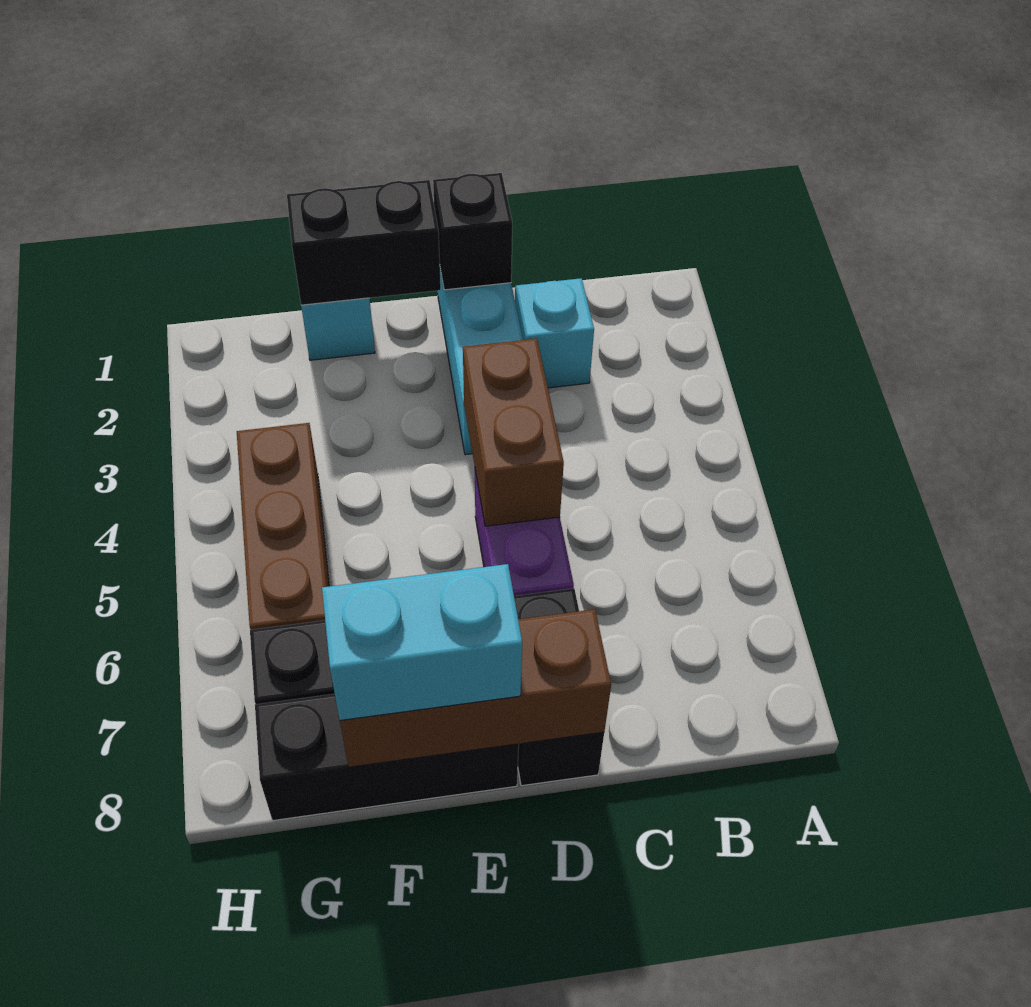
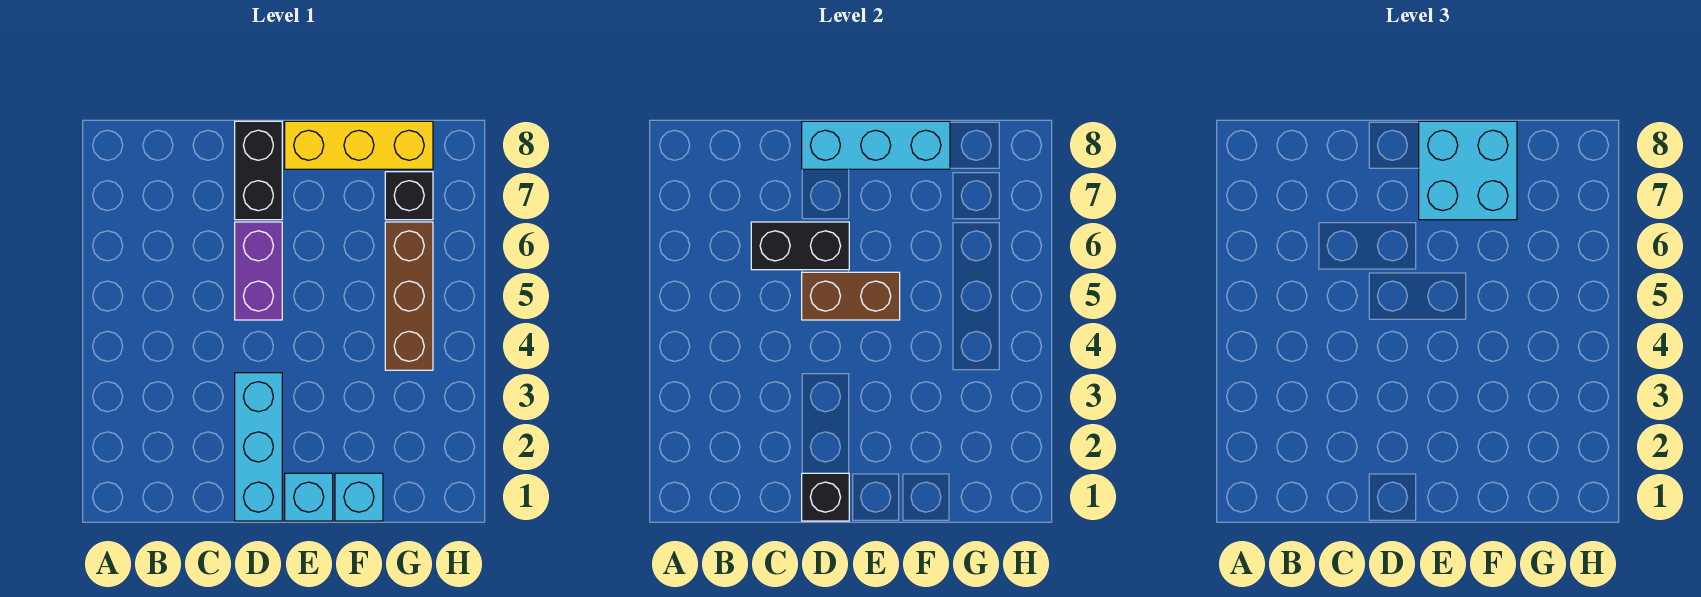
cyan 1x1 brick [515,278,594,388] -> cyan 1x1 brick moved to [285,473,333,521]
brown 1x2 brick [463,338,564,526] -> brown 1x2 brick turned to [802,272,900,320]
brown 1x3 brick [340,609,611,767] -> cyan 1x3 brick [802,121,950,169]
black 1x2 brick [287,180,441,305] -> black 1x2 brick moved to [751,222,849,270]
black 1x3 brick [255,694,519,821] -> yellow 1x3 brick [285,121,433,169]
cyan 1x2 brick [322,564,522,720] -> cyan 2x2 brick [1419,121,1517,220]

